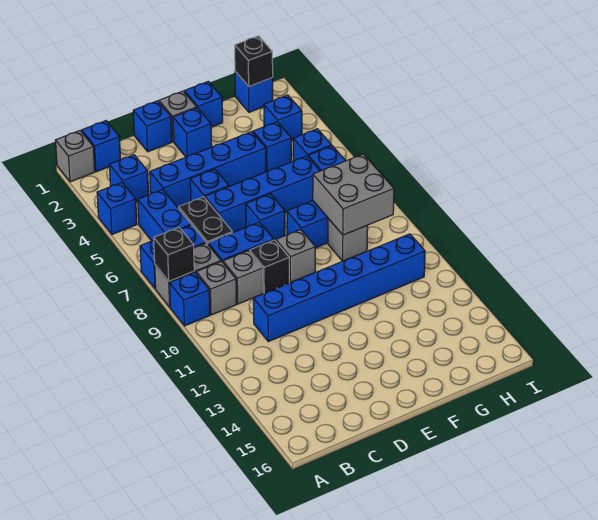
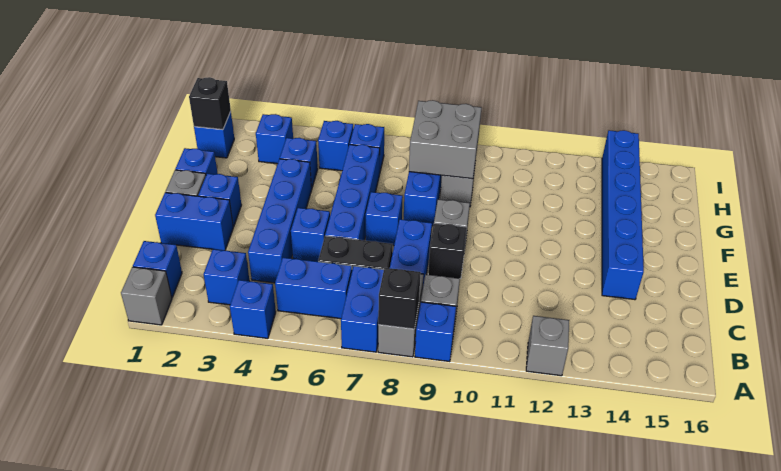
grey 1x1 brick [223,251,263,304] -> grey 1x1 brick moved to [526,316,569,376]
blue 1x6 brick [253,234,425,342] -> blue 1x6 brick moved to [602,130,644,300]
blue 1x1 brick [133,101,172,152] -> blue 1x2 brick [155,192,233,251]

